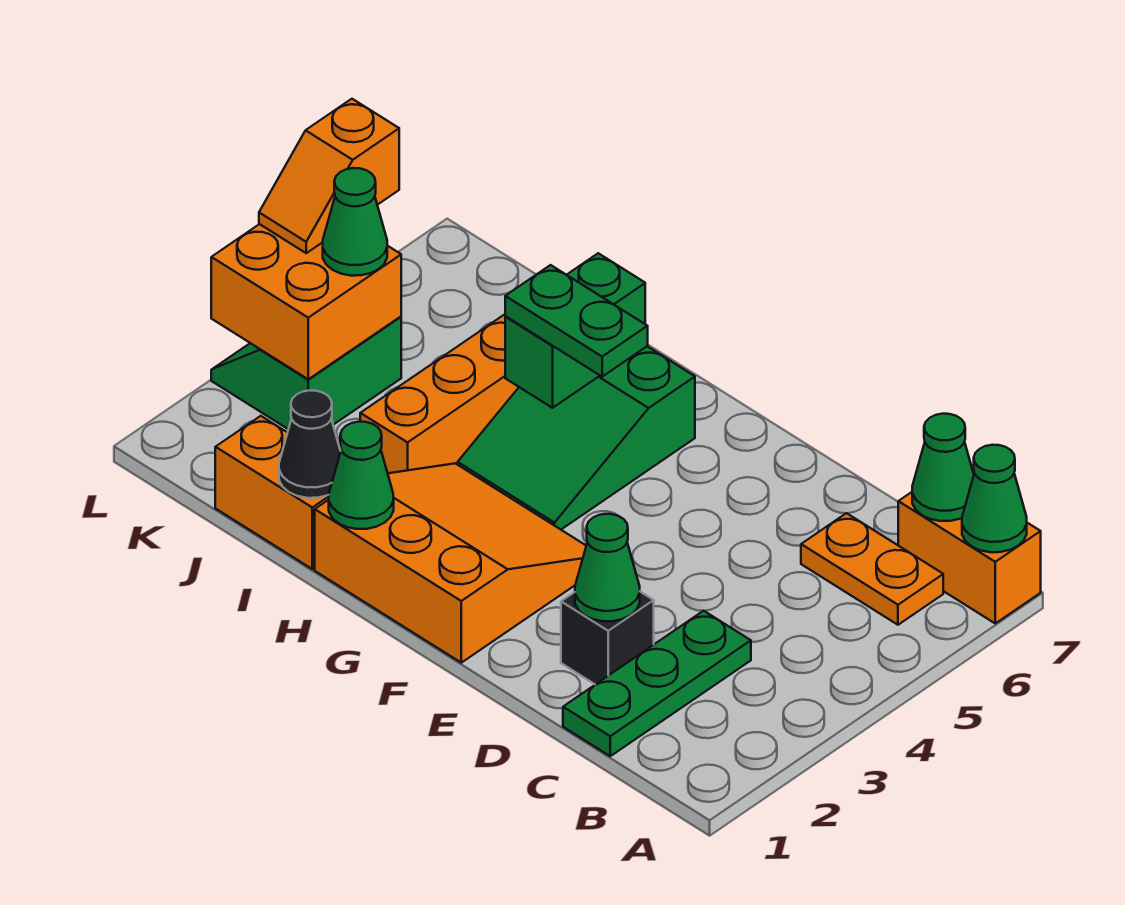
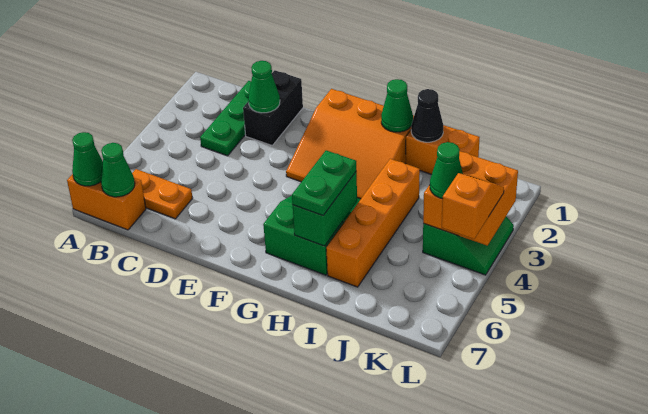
black 1x1 brick [561,592,654,684] -> black 1x2 brick [243,70,303,145]
green 1x2 plate [505,265,648,377] -> green 1x2 plate turned to [292,150,356,215]

